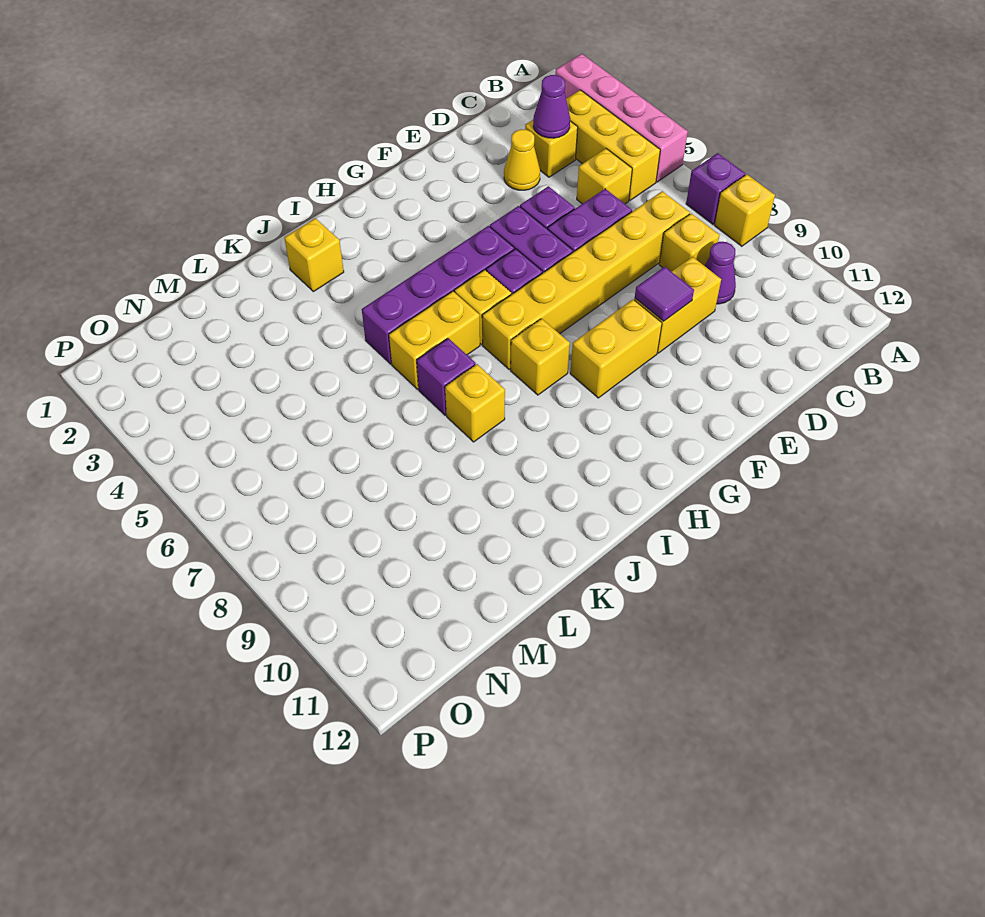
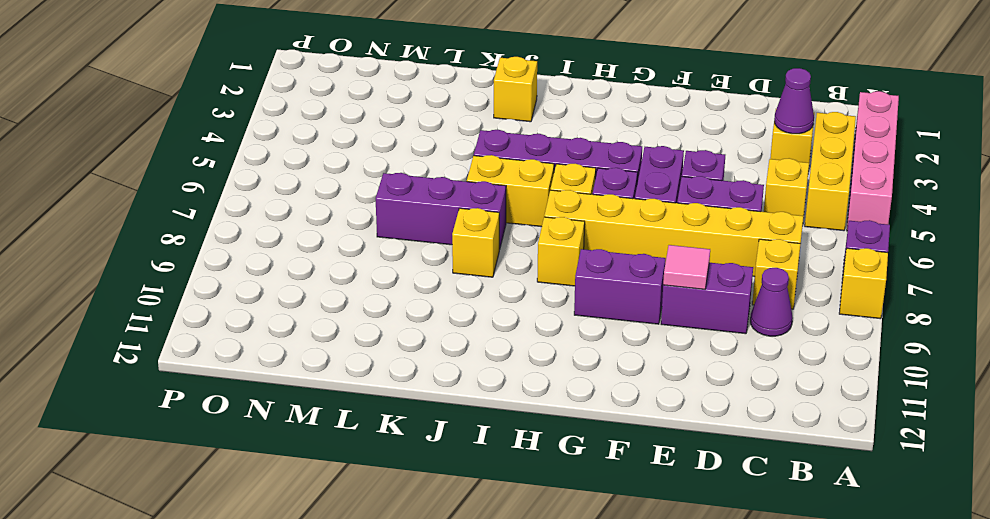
yellow 1x1 cone [504,129,540,190] -> none
yellow 1x2 brick [634,257,721,353] -> purple 1x2 brick [661,263,753,334]
purple 1x1 tile [635,267,694,321] -> pink 1x1 tile [663,245,710,289]
yellow 1x2 brick [570,299,662,398] -> purple 1x2 brick [574,249,666,324]
purple 1x1 brick [417,338,476,415] -> purple 1x3 brick [375,173,506,249]

